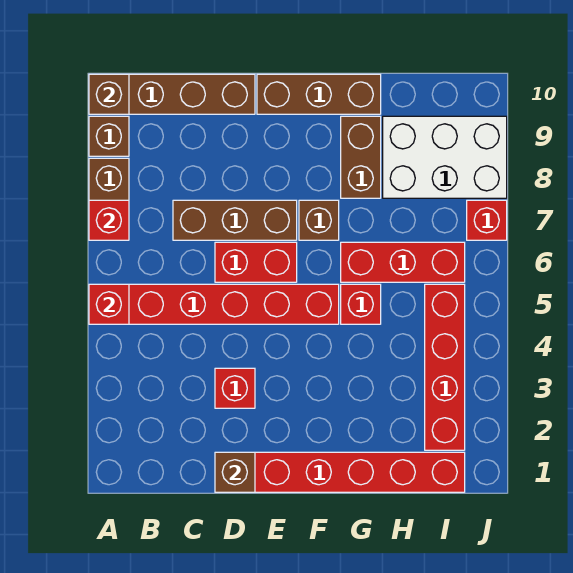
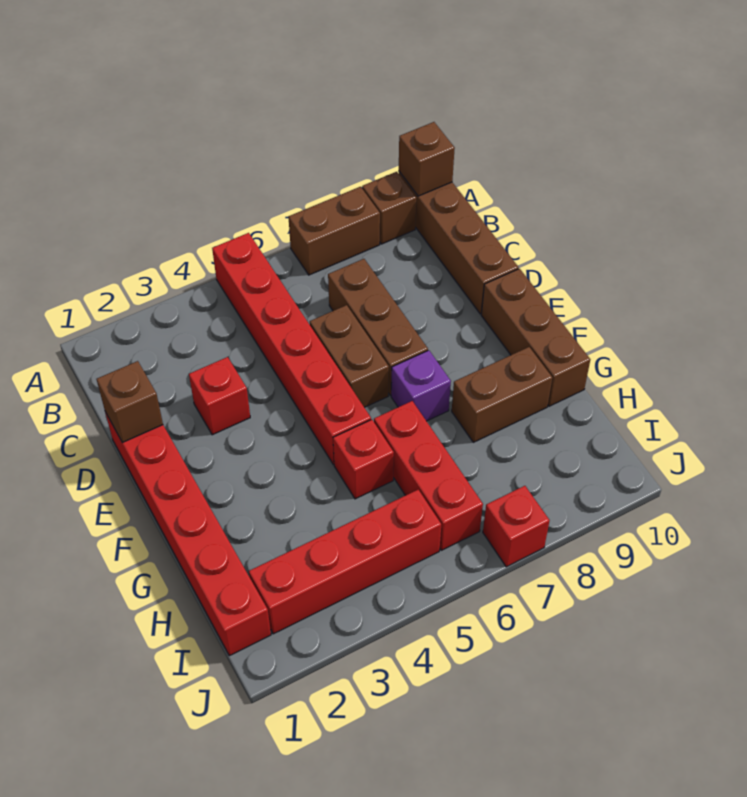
red 1x1 brick [89,284,129,324] -> none
red 1x1 brick [89,200,129,240] -> none
red 1x2 brick [215,242,297,282] -> brown 1x2 brick [310,305,389,407]
brown 1x1 brick [299,200,339,240] -> purple 1x1 brick [391,350,451,421]
white 2x3 brick [383,116,507,198] -> none

